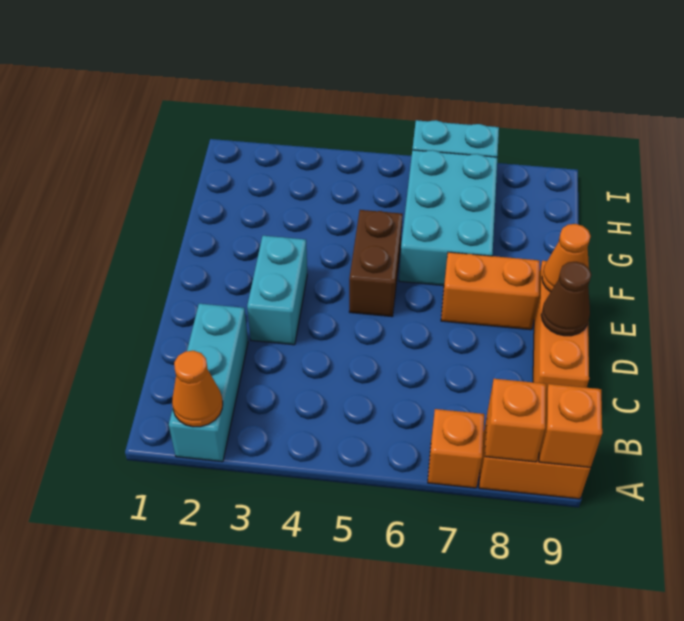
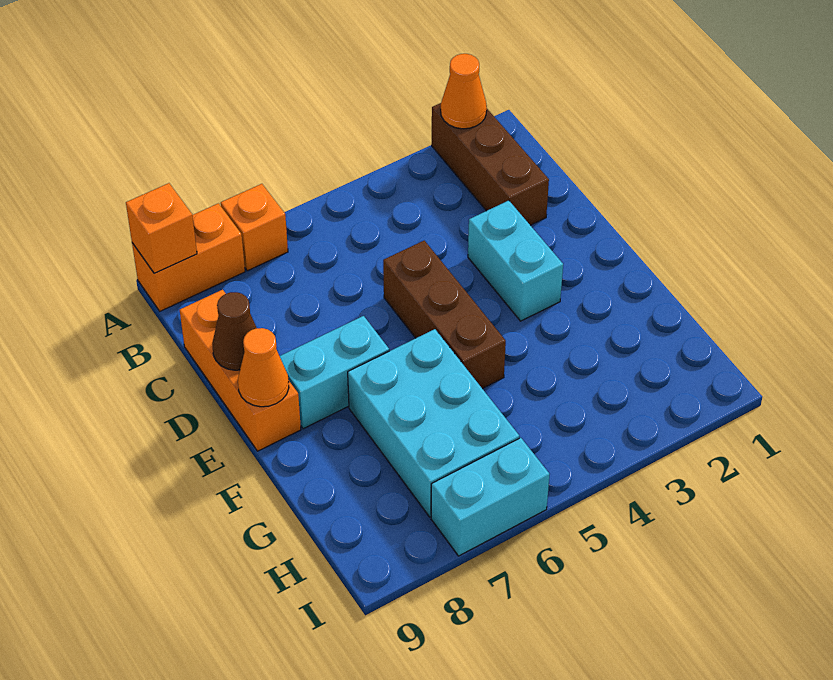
cyan 1x3 brick [169,304,248,462] -> brown 1x3 brick [432,103,549,225]
orange 1x1 brick [485,379,546,462] -> none
brown 1x2 brick [349,210,403,317] -> brown 1x3 brick [383,241,506,389]
orange 1x2 brick [441,252,540,330] -> cyan 1x2 brick [280,316,389,429]

